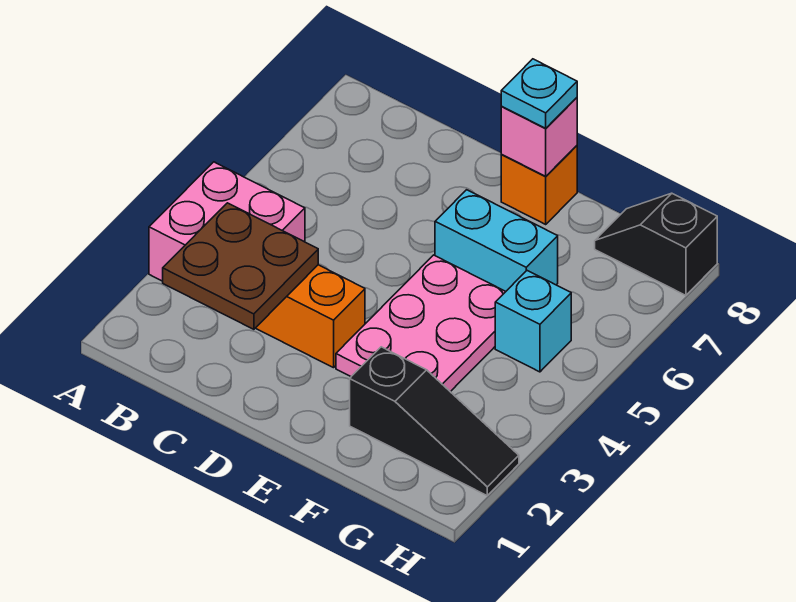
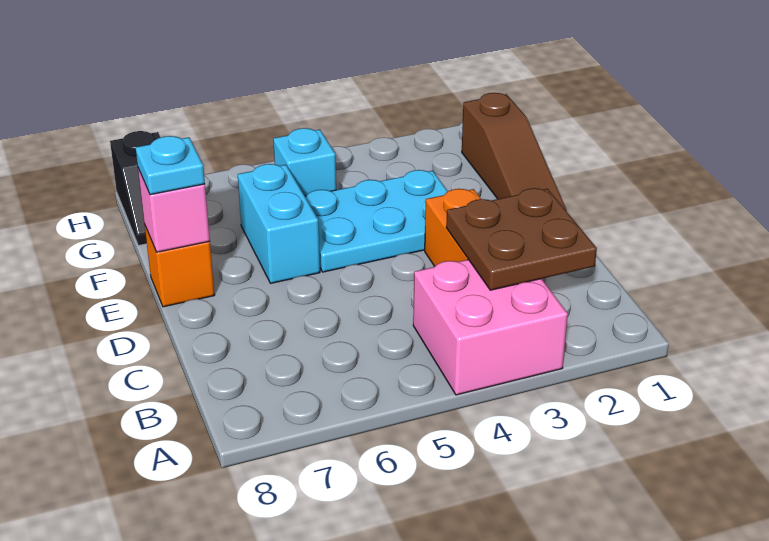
none -> brown 1x3 slope [462,93,567,211]
pink 2x3 plate [336,255,506,392] -> cyan 2x3 plate [305,170,448,272]
black 1x3 slope [350,347,519,495] -> none

